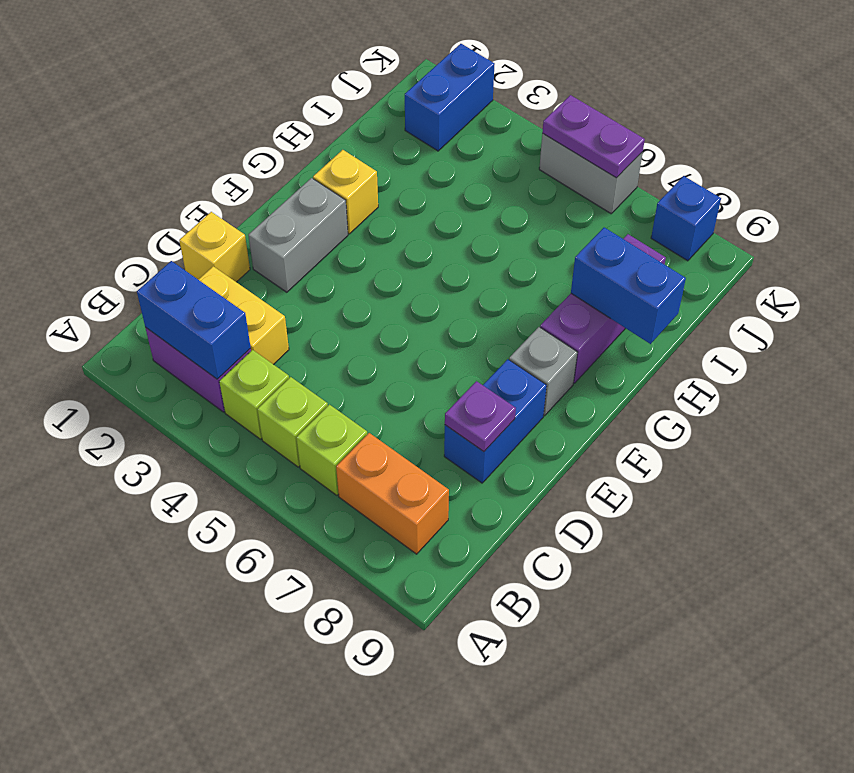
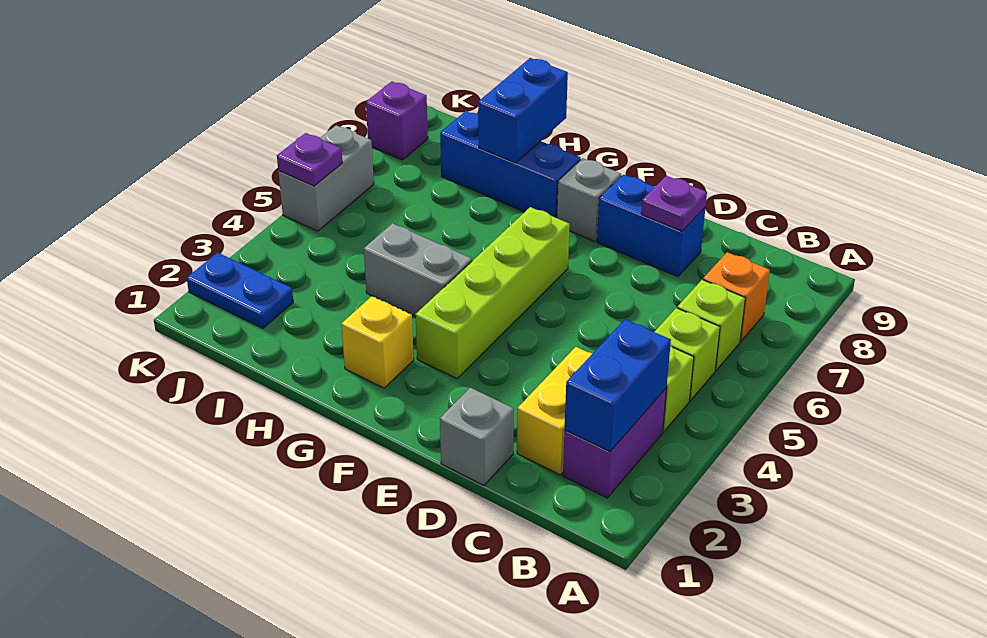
orange 1x2 brick [336,433,449,554] -> orange 1x1 brick [703,252,770,342]
yellow 1x1 brick [179,212,250,282] -> grey 1x1 brick [440,388,514,485]
grey 1x2 brick [248,178,348,292] -> grey 1x2 brick moved to [364,223,472,316]
none -> lime 1x4 brick [415,207,570,378]
purple 1x3 brick [540,234,666,383] -> blue 1x3 brick [440,111,581,218]
blue 1x2 brick [405,44,495,151] -> blue 1x2 plate [187,253,293,328]
purple 1x2 plate [542,95,645,178] -> purple 1x1 plate [277,133,342,186]
blue 1x1 brick [651,176,721,261] -> purple 1x1 brick [366,82,428,160]

